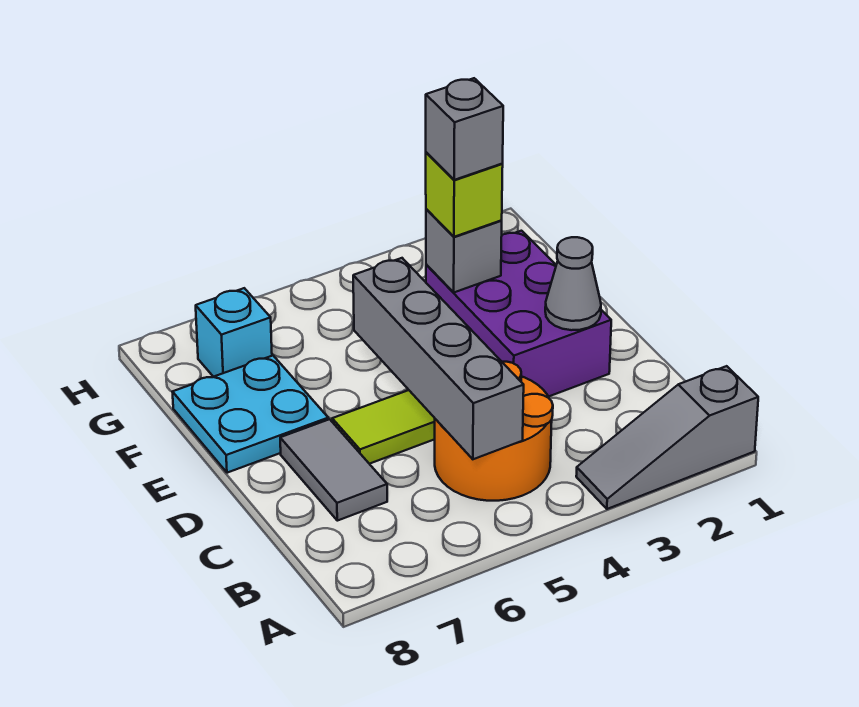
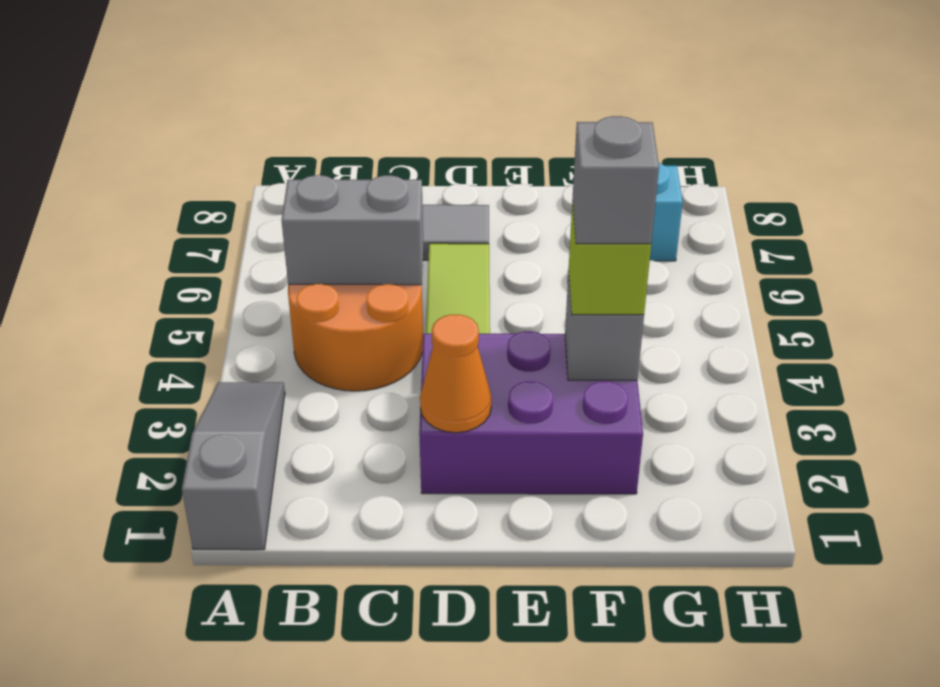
grey 1x4 brick [353,258,524,459] -> grey 1x2 brick [282,175,423,285]
grey 1x1 cone [545,237,601,330] -> orange 1x1 cone [420,315,491,433]
cyan 2x2 plate [173,356,328,473] -> none

